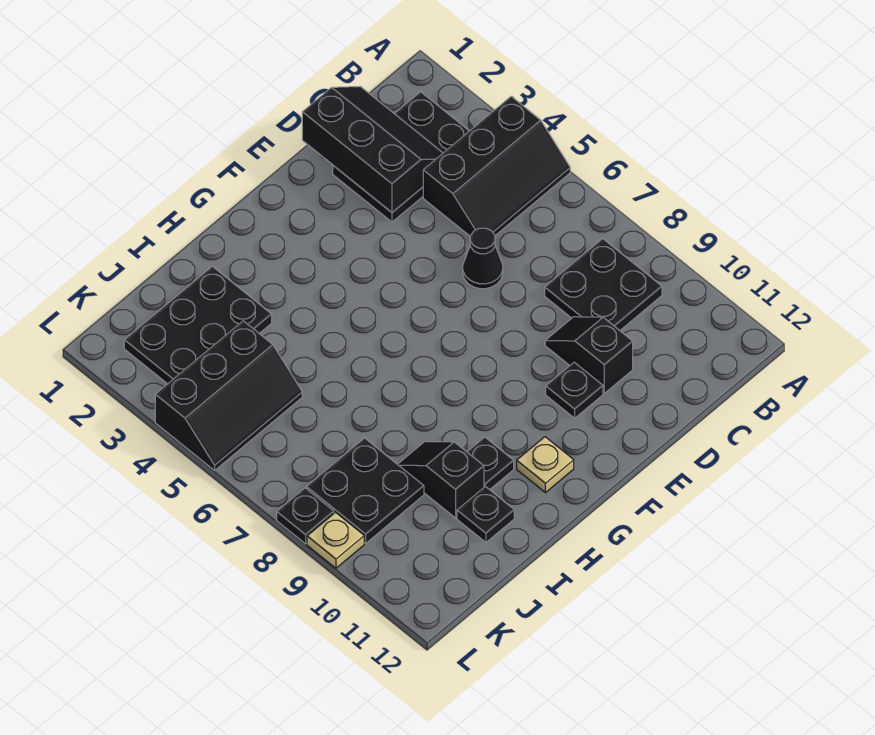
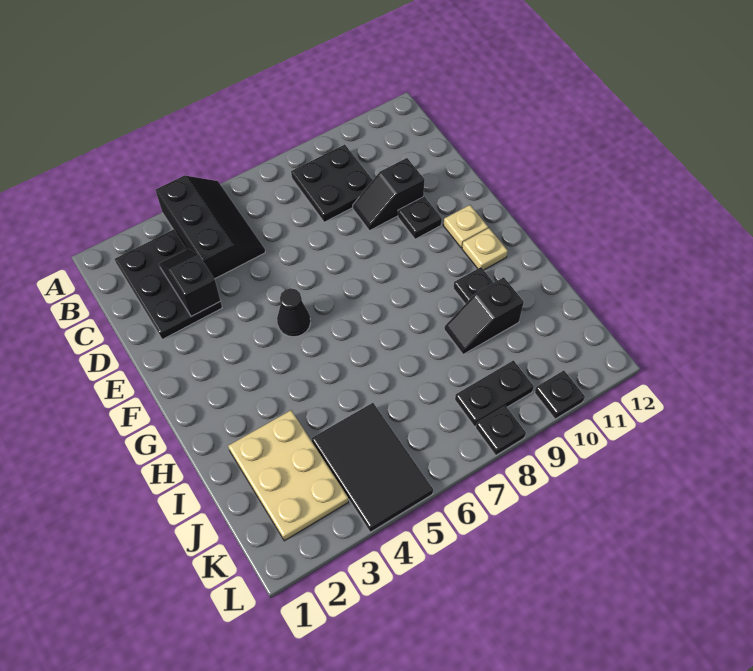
black 2x3 slope [302,86,443,212] -> black 1x2 slope [159,249,220,316]
black 1x1 cone [463,228,503,289] -> black 1x1 cone moved to [277,288,310,337]
black 2x3 plate [124,266,272,384] -> tan 2x3 plate [228,410,348,541]
black 1x1 plate [457,486,514,542] -> black 1x1 plate moved to [535,371,585,419]
black 2x3 slope [155,321,302,470] -> black 2x3 tile [312,403,433,532]
black 2x2 plate [307,438,424,543] -> black 1x2 plate [455,360,534,427]
tan 1x1 plate [307,512,364,568] -> tan 1x1 plate moved to [443,205,488,248]

